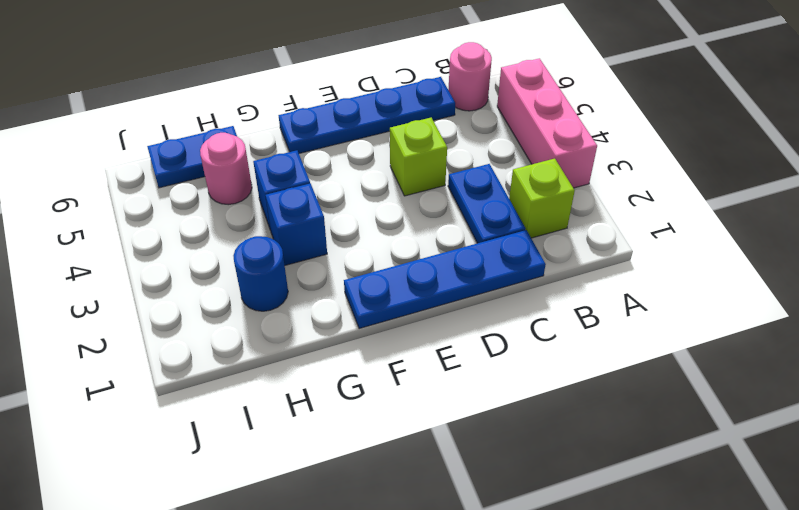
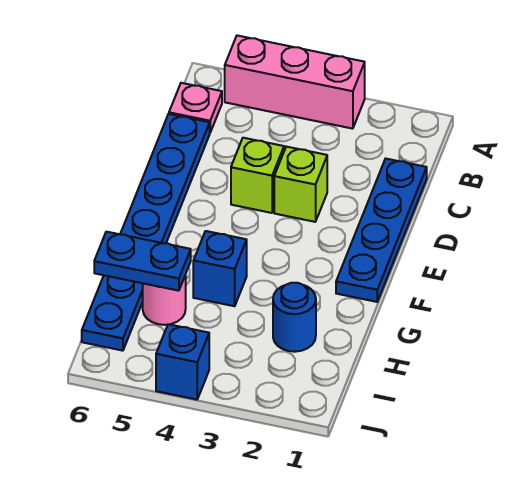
lime 1x1 brick [509,159,575,238] -> lime 1x1 brick moved to [274,147,327,222]
pink 1x1 round brick [448,42,492,111] -> pink 1x1 plate [169,83,222,132]
blue 1x2 plate [448,164,526,243] -> blue 1x2 plate moved to [94,232,191,291]
blue 1x1 brick [265,183,327,265] -> blue 1x1 brick moved to [156,324,209,399]

